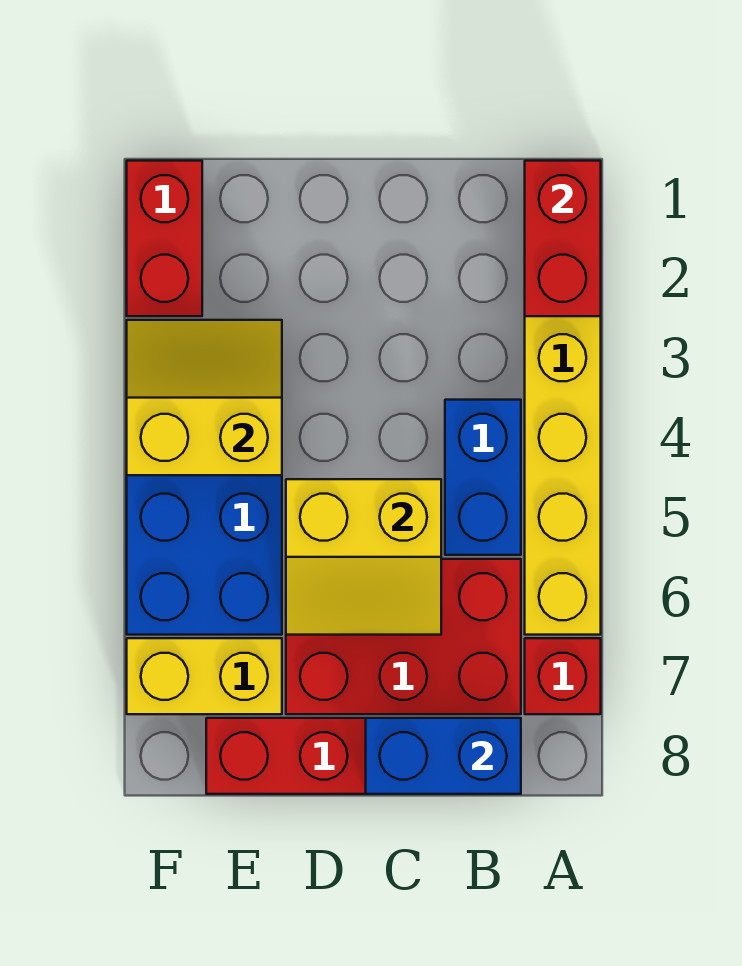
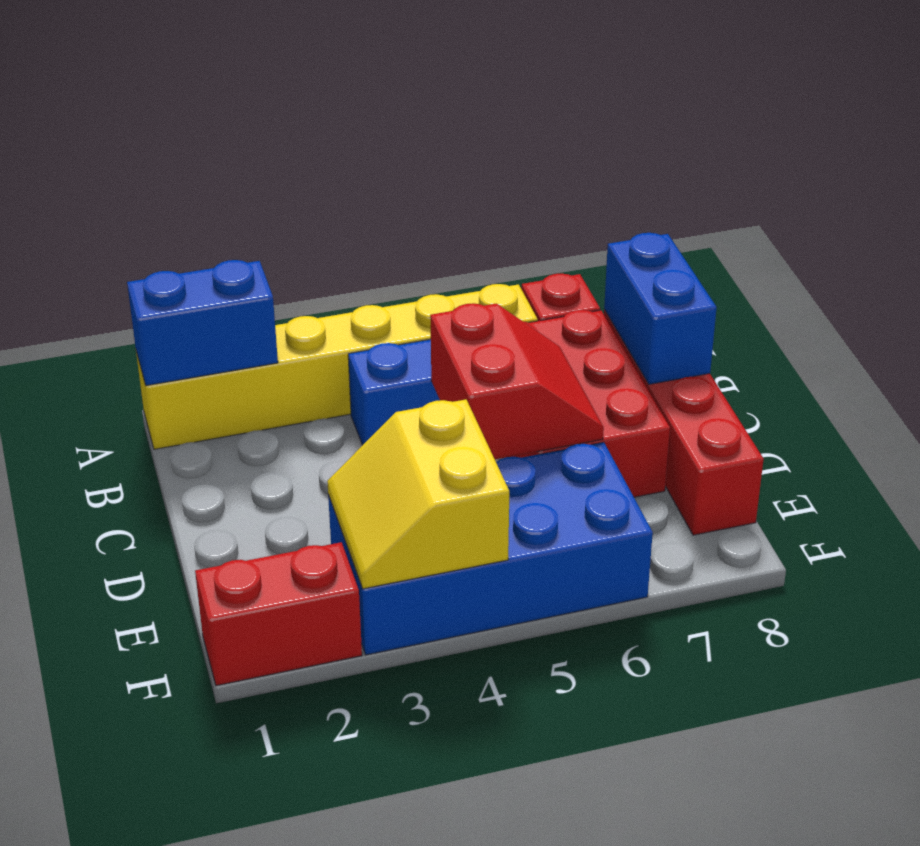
red 1x2 brick [525,161,601,316] -> blue 1x2 brick [127,260,278,386]
yellow 2x2 slope [286,479,441,635] -> red 2x2 slope [430,303,604,459]
yellow 1x2 brick [127,638,282,714] -> none

